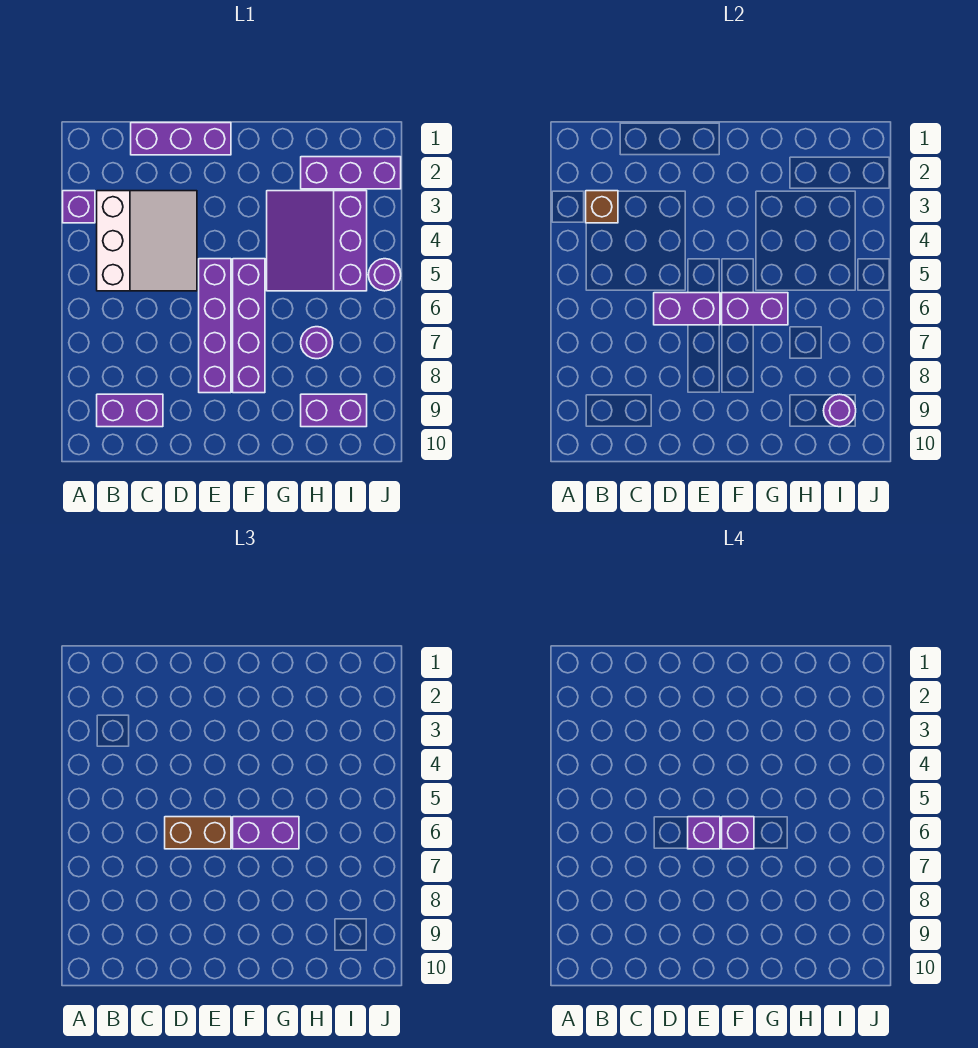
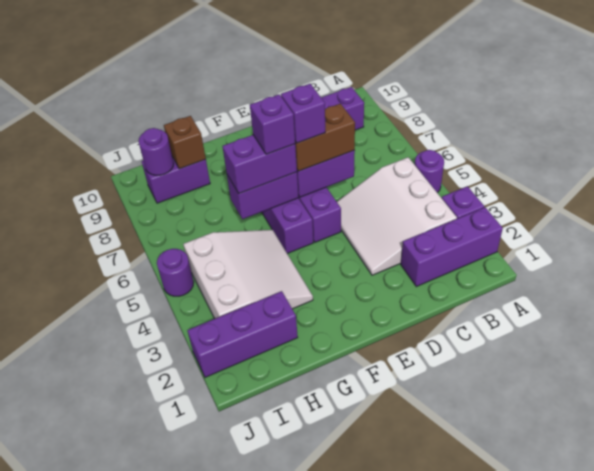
brown 1x1 brick [586,191,618,223] -> brown 1x1 brick moved to [164,116,206,169]
purple 1x3 brick [131,123,231,155] -> purple 1x3 brick moved to [401,207,503,287]
purple 3x3 slope [267,191,367,291] -> white 3x3 slope [183,230,313,319]
purple 1x1 round brick [301,327,333,359] -> purple 1x1 round brick moved to [415,150,444,193]

